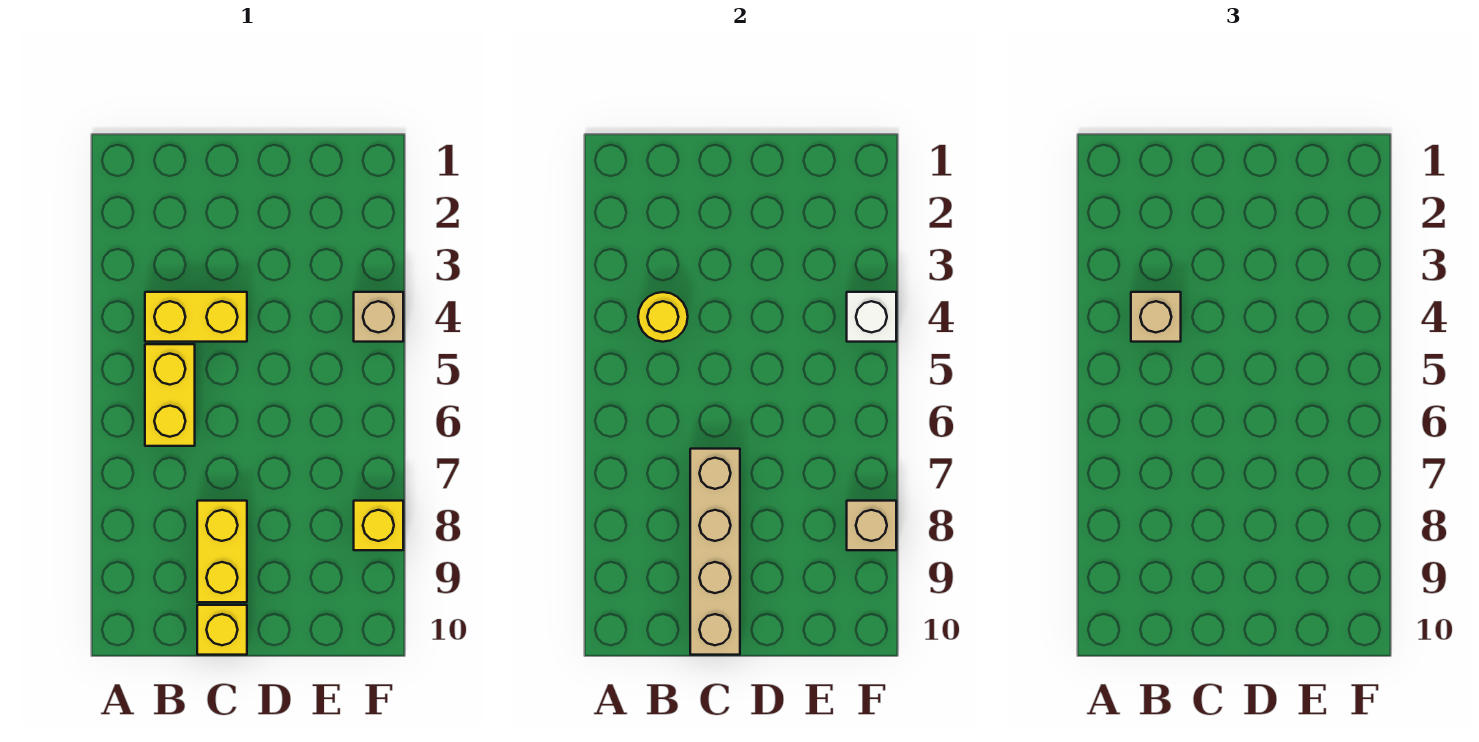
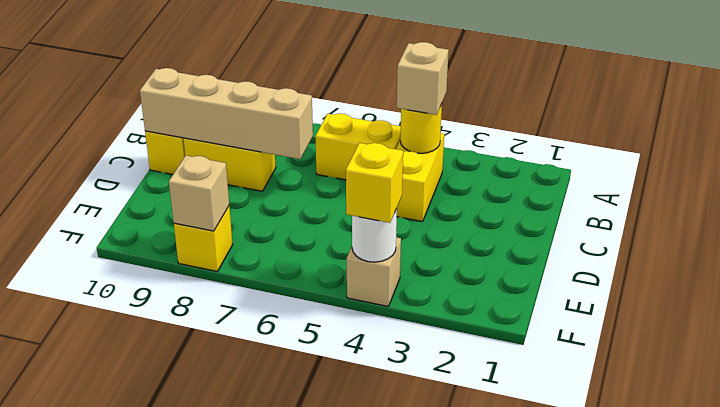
white 1x1 brick [847,292,896,342] -> white 1x1 round brick [352,208,397,262]
none -> yellow 1x1 brick [346,143,403,223]

